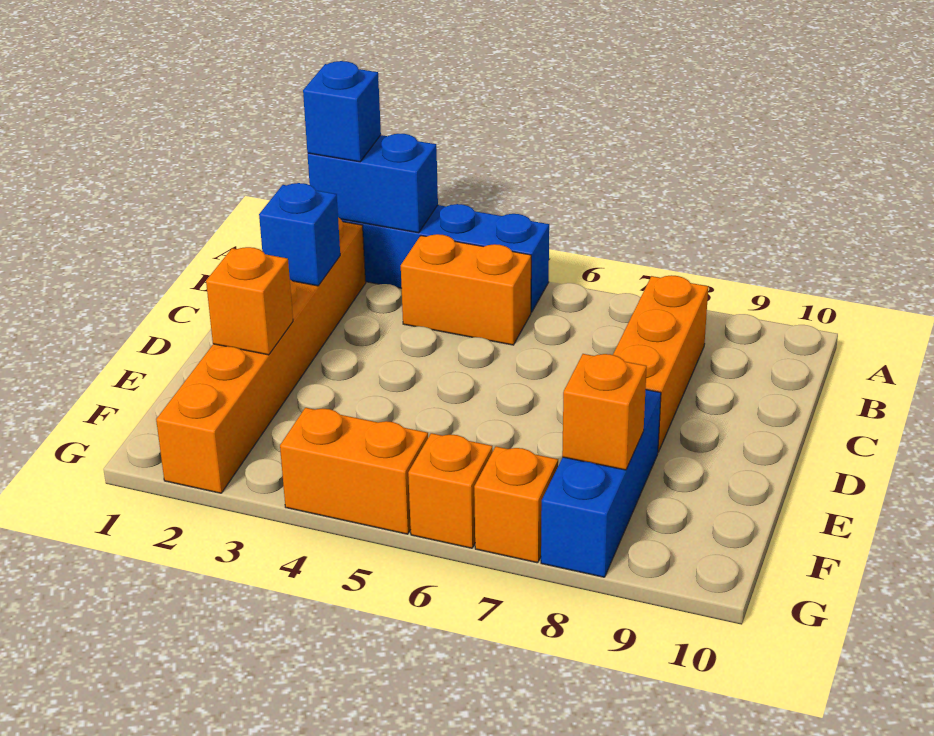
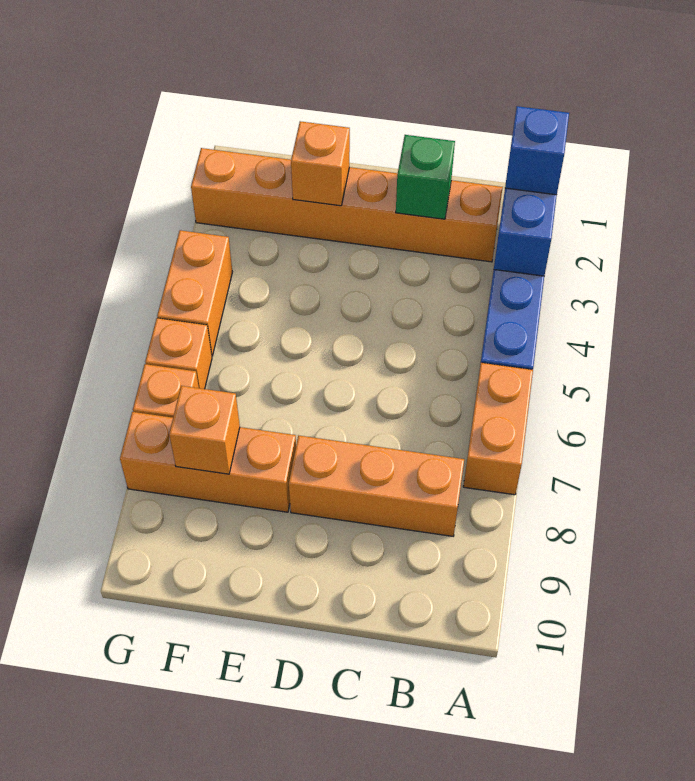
orange 1x2 brick [401,234,531,345] -> orange 1x2 brick moved to [463,363,533,495]
blue 1x1 brick [259,183,340,286] -> green 1x1 brick [396,135,455,219]
blue 1x3 brick [541,390,661,577] -> orange 1x3 brick [120,412,296,512]

